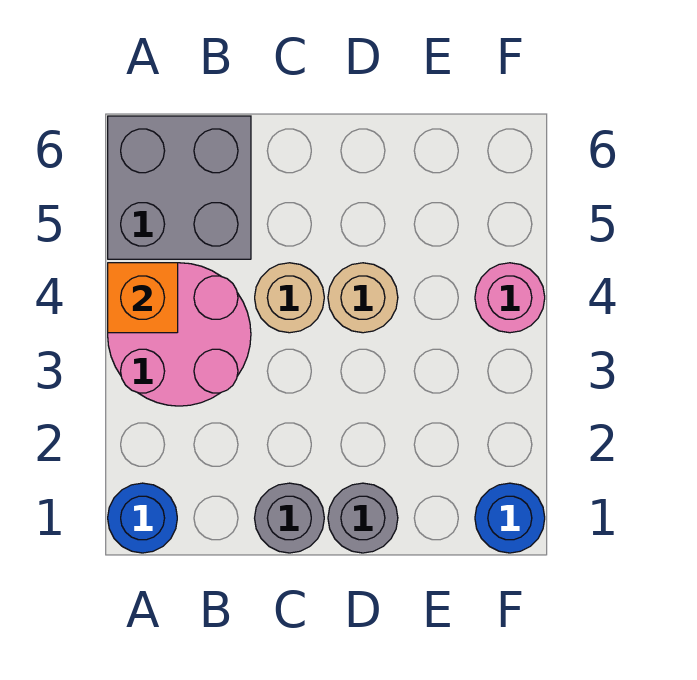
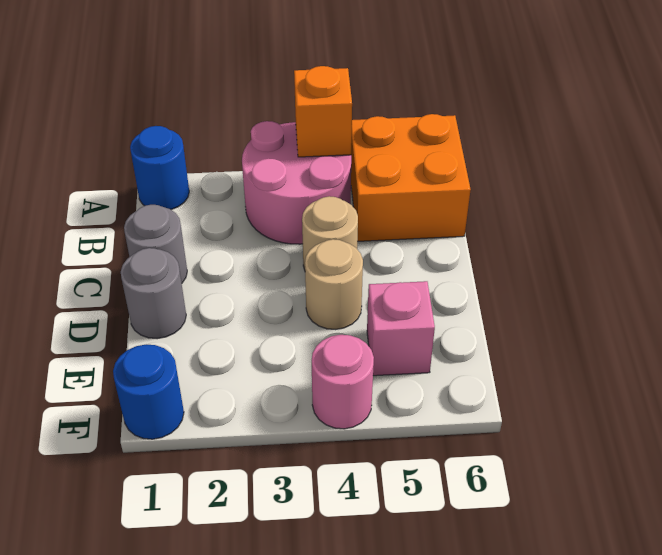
grey 2x2 brick [108,116,251,259] -> orange 2x2 brick [351,114,471,241]
none -> pink 1x1 brick [367,281,435,376]

